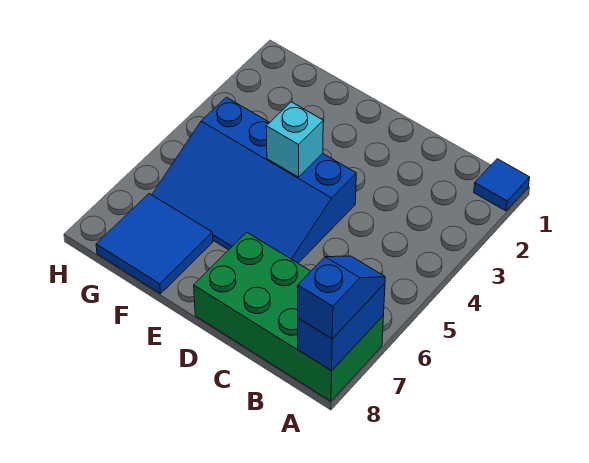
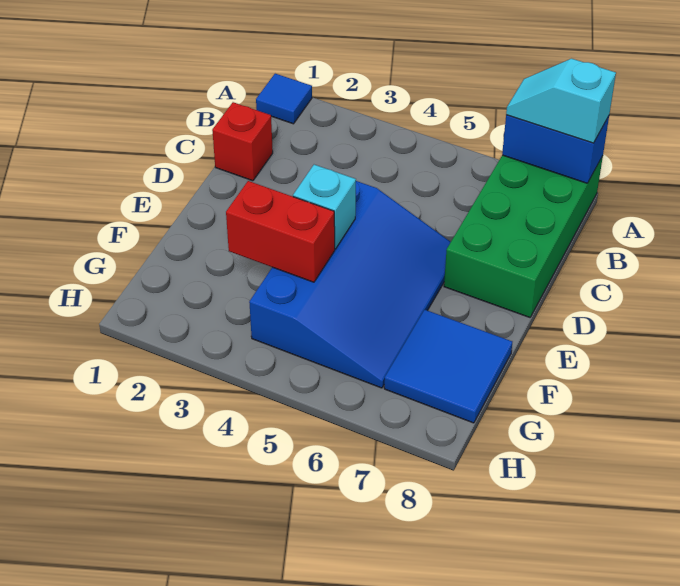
blue 1x2 slope [298,256,385,339] -> cyan 1x2 slope [506,59,616,143]
none -> red 1x1 brick [212,102,273,181]
none -> red 1x2 brick [226,181,335,282]

